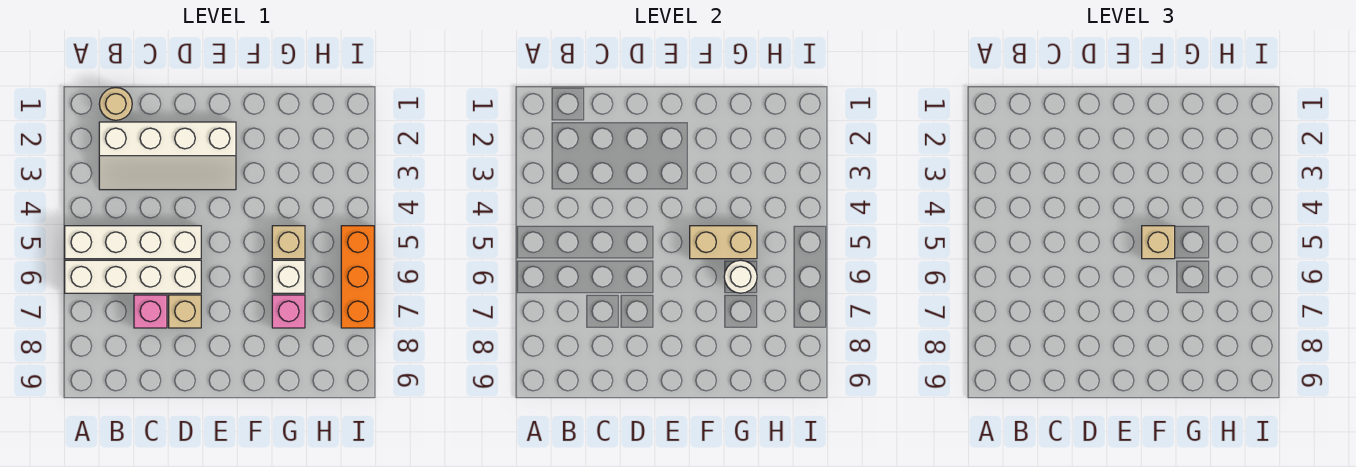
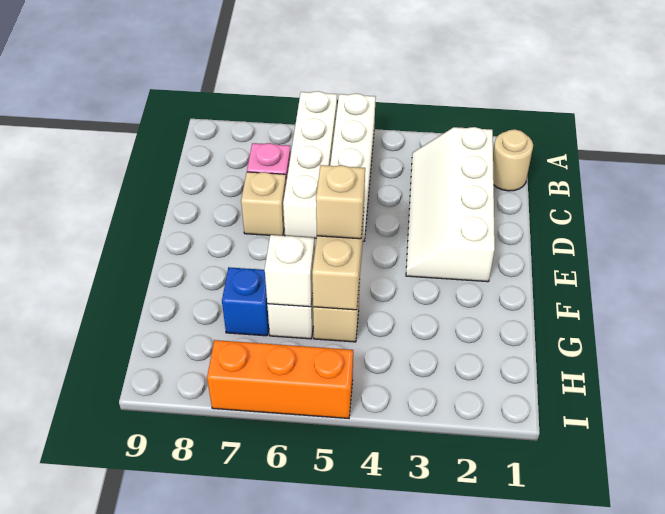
white 1x1 round brick [724,260,757,293] -> white 1x1 brick [265,235,315,307]
pink 1x1 brick [272,295,305,328] -> blue 1x1 brick [222,267,269,336]

